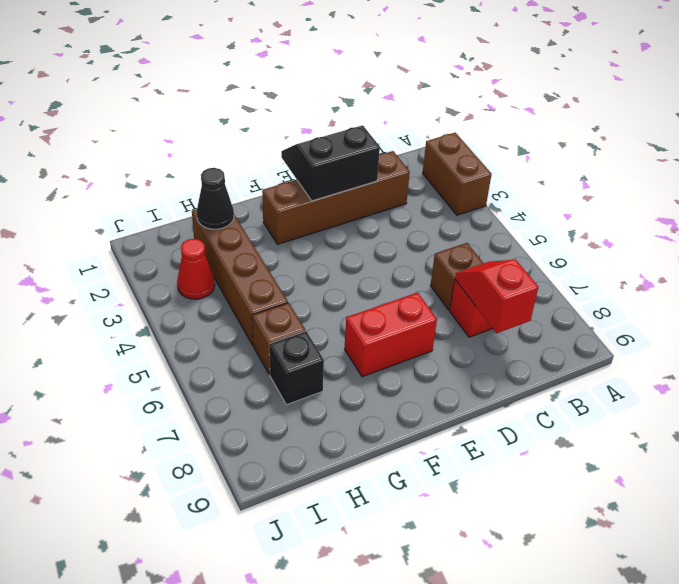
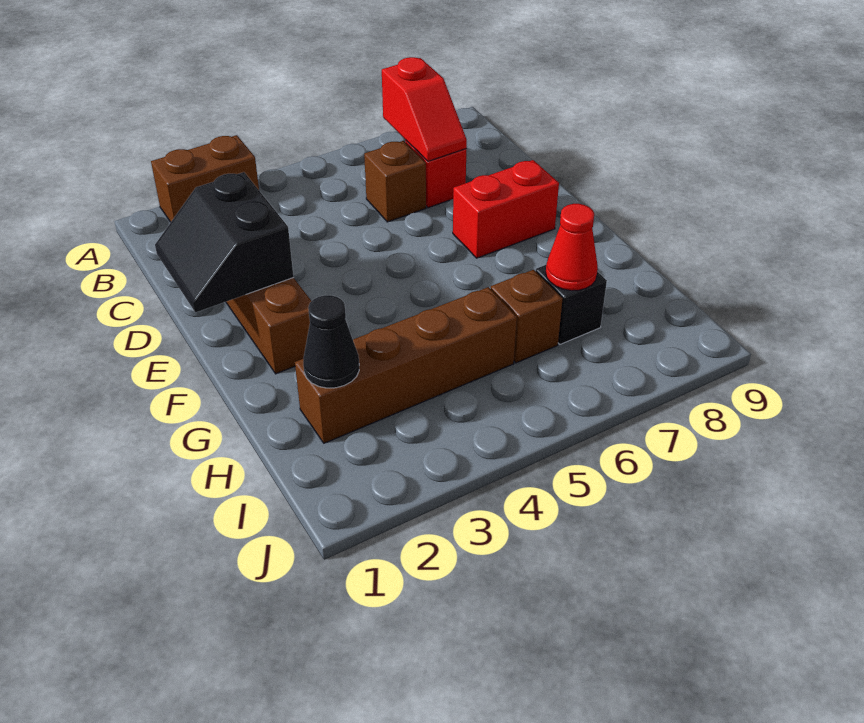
red 1x2 slope [455,260,538,333] -> red 1x2 slope turned to [382,57,467,161]
red 1x2 brick [345,293,437,377] -> red 1x2 brick turned to [453,160,559,258]
red 1x1 cone [177,239,215,299] -> red 1x1 cone moved to [546,204,598,291]

